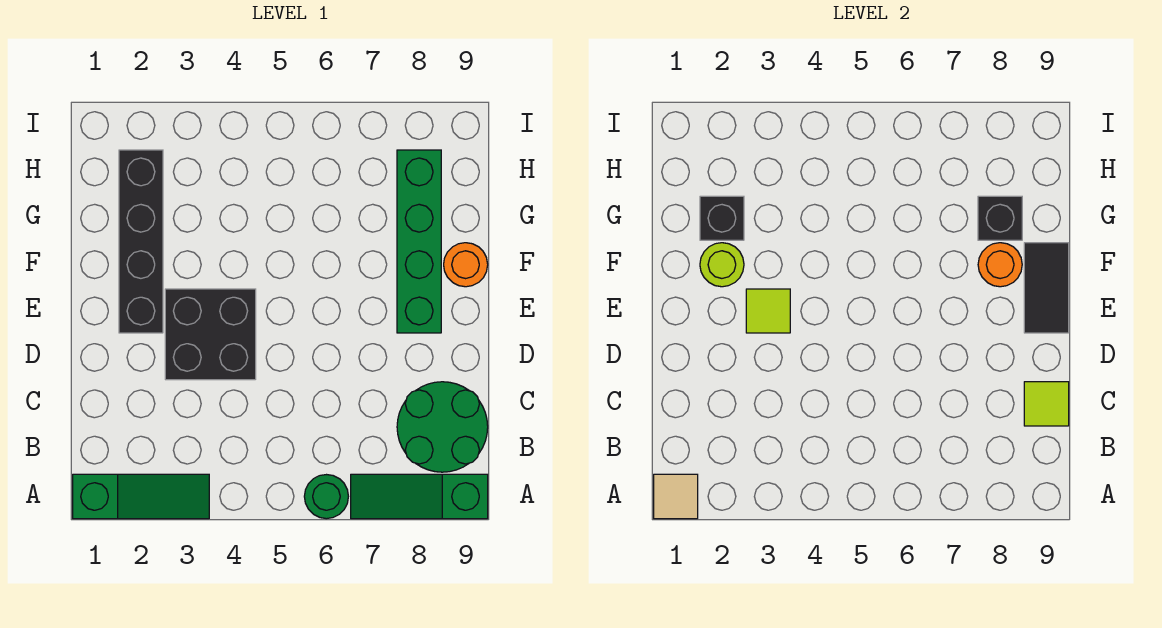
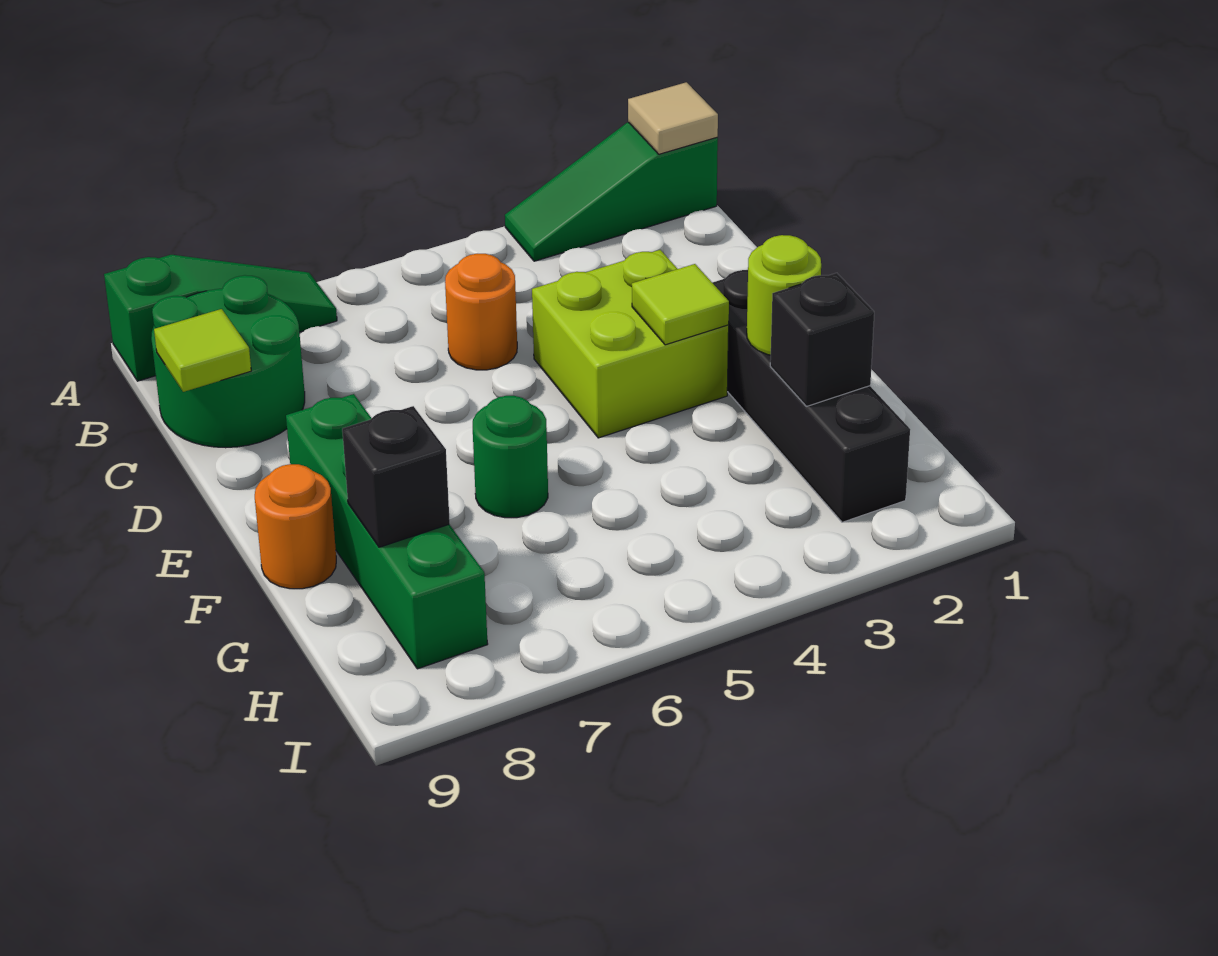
green 1x1 round brick [304,475,348,519] -> green 1x1 round brick moved to [473,396,548,518]
black 2x2 brick [165,289,256,380] -> lime 2x2 brick [532,250,729,438]
black 1x2 tile [1024,243,1069,333] -> none
orange 1x1 round brick [978,243,1022,287] -> orange 1x1 round brick moved to [445,254,517,370]

